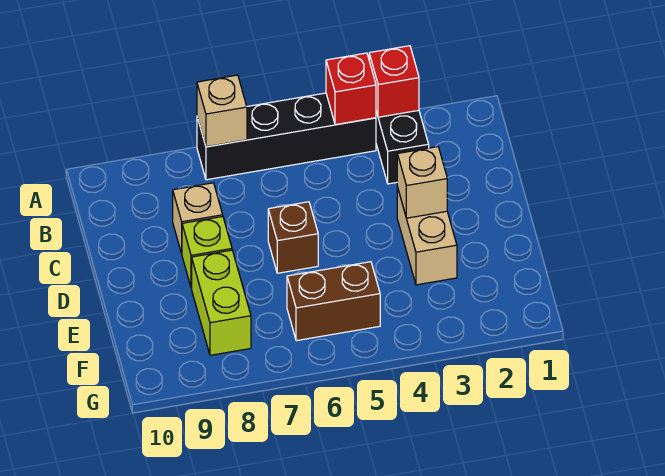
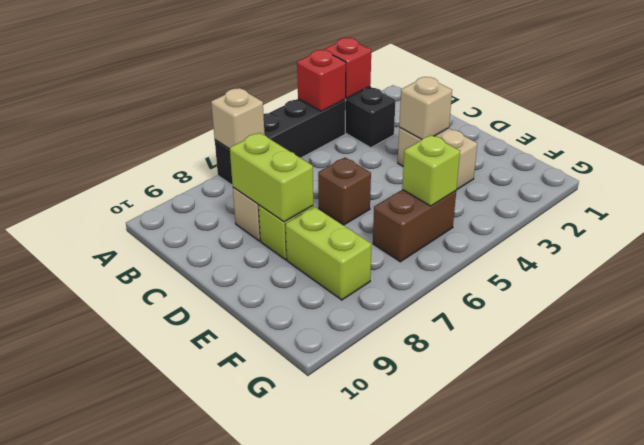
none -> lime 1x2 brick [230,133,313,222]
none -> lime 1x1 brick [402,135,460,206]

